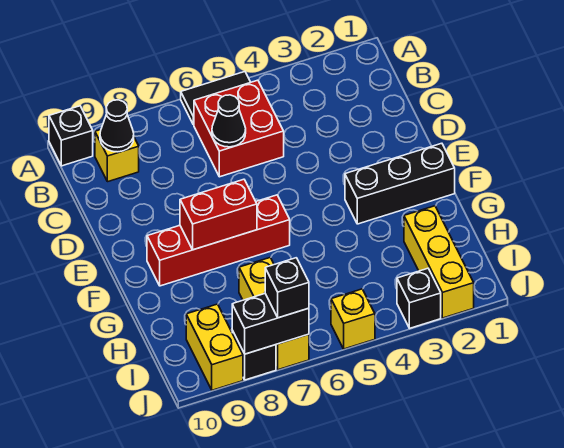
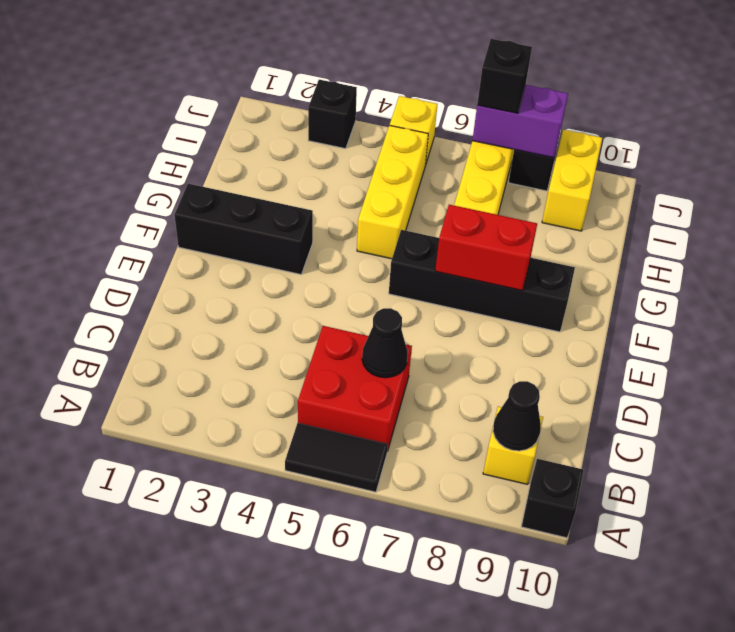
red 1x4 brick [147,195,290,286] -> black 1x4 brick [389,230,575,332]
yellow 1x3 brick [404,206,474,318] -> yellow 1x3 brick moved to [357,125,428,259]
black 1x2 brick [232,293,309,354] -> purple 1x2 brick [472,85,568,158]

